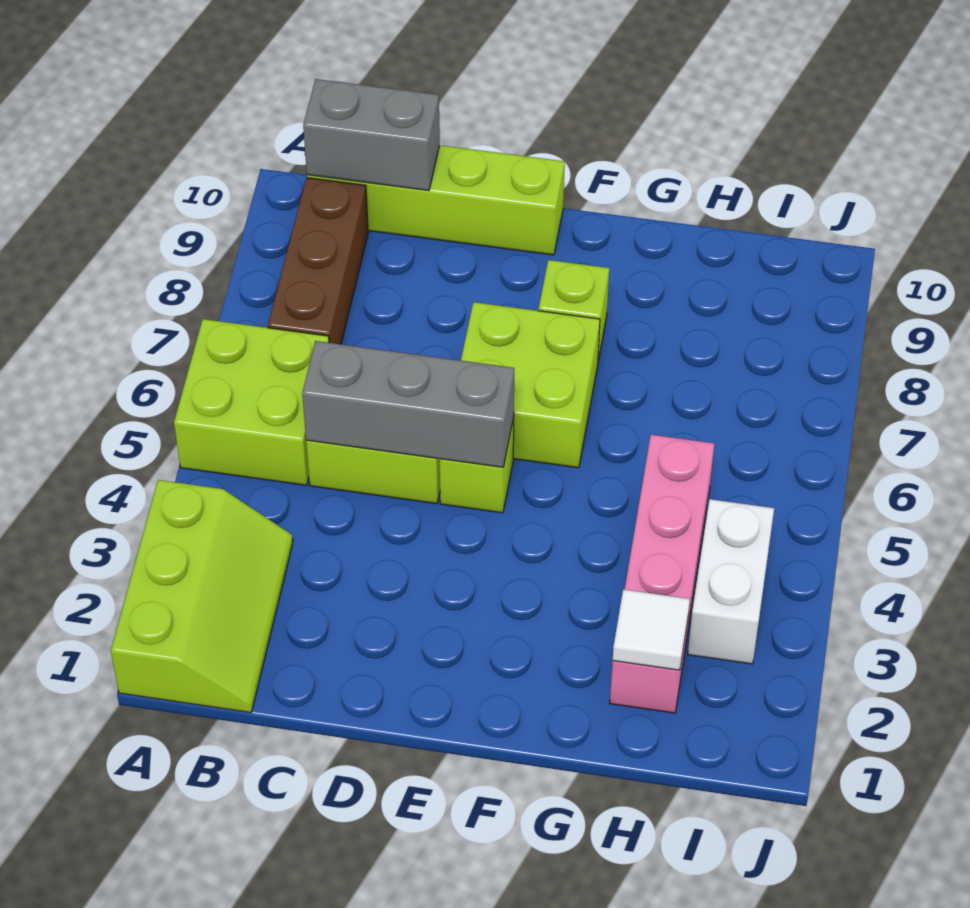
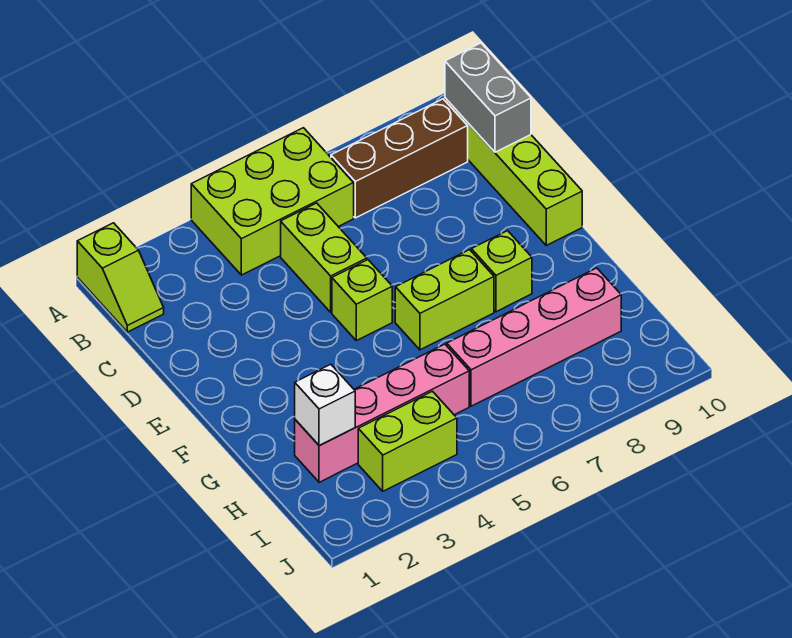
lime 2x3 slope [111,480,293,713] -> lime 1x2 slope [77,223,164,332]
lime 2x2 brick [174,319,329,485] -> lime 2x3 brick [191,128,354,275]
grey 1x3 brick [302,341,514,467] -> none
lime 2x2 brick [461,302,600,468] -> lime 1x2 brick [395,250,494,350]
white 1x1 tile [613,589,690,670] -> white 1x1 brick [295,364,355,445]
none -> pink 1x4 brick [447,268,621,406]
white 1x2 brick [688,499,774,664] -> lime 1x2 brick [358,391,457,491]

